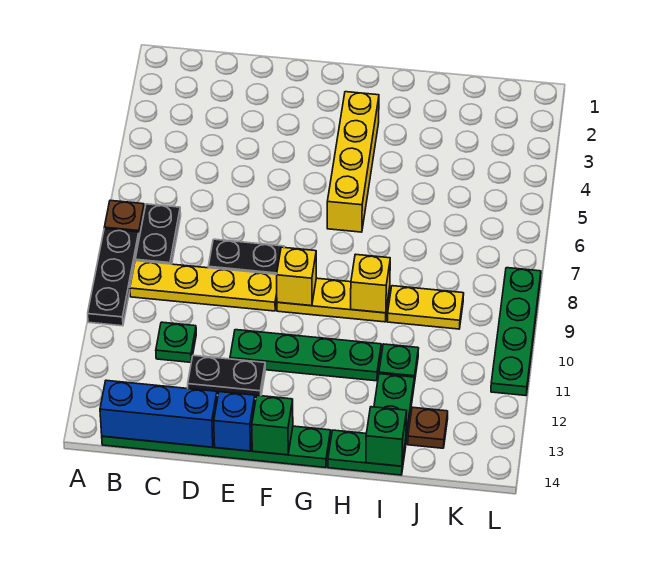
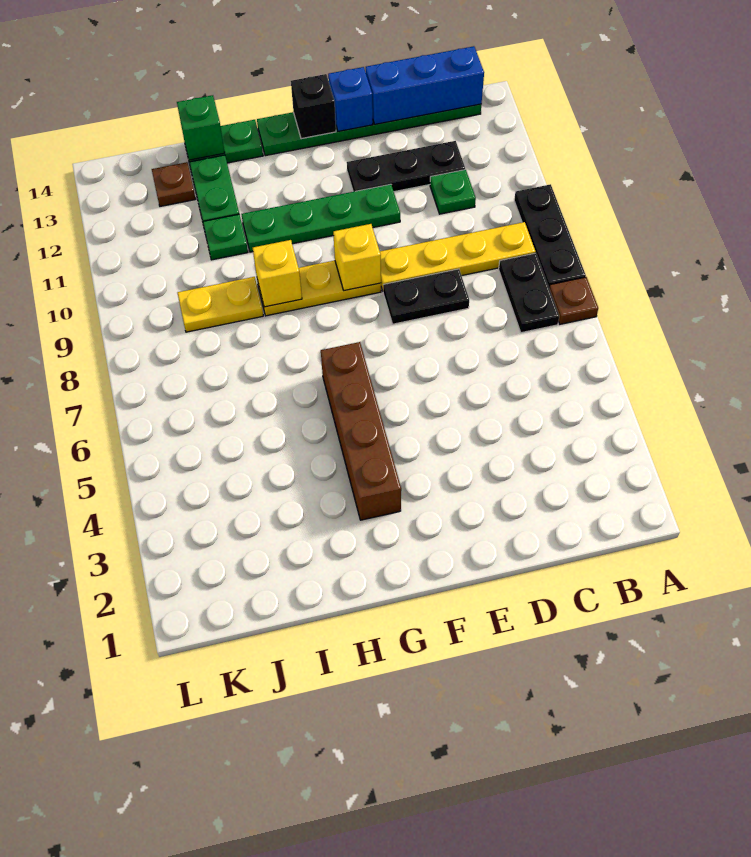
black 1x2 plate [188,355,265,399] -> black 1x3 plate [347,141,465,192]
green 1x1 brick [252,395,293,455] -> black 1x1 brick [291,74,336,139]
yellow 1x4 brick [327,92,379,232] -> brown 1x4 brick [321,342,401,520]
green 1x4 plate [491,268,541,396] -> none

